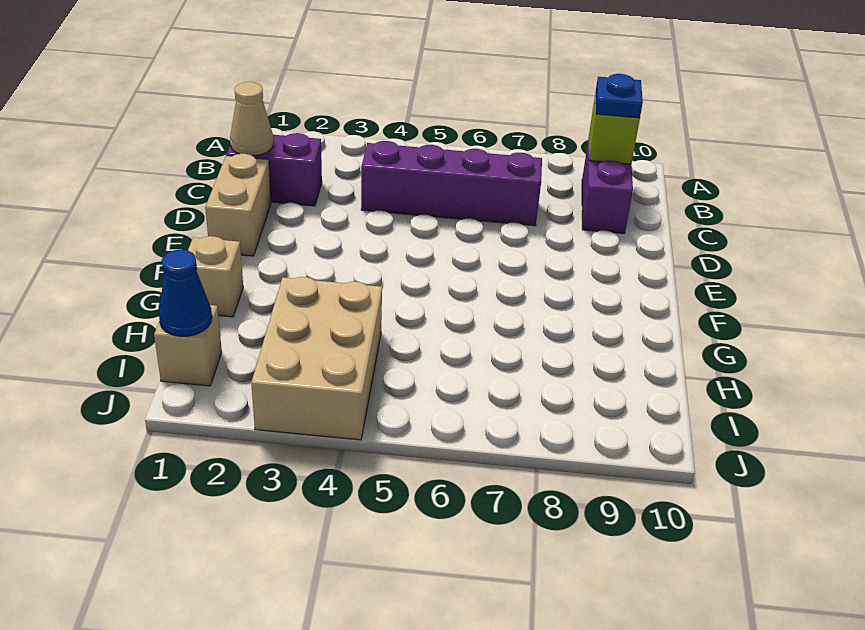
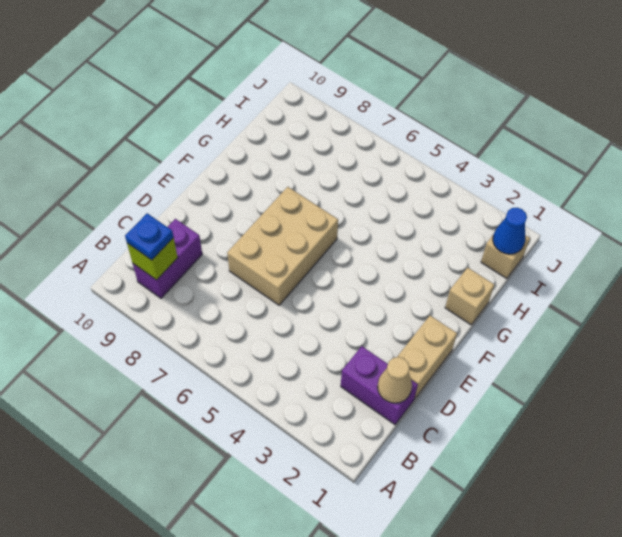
purple 1x4 brick [361,141,542,226] -> none
tan 2x3 brick [251,277,382,440] -> tan 2x3 brick moved to [227,187,338,305]

